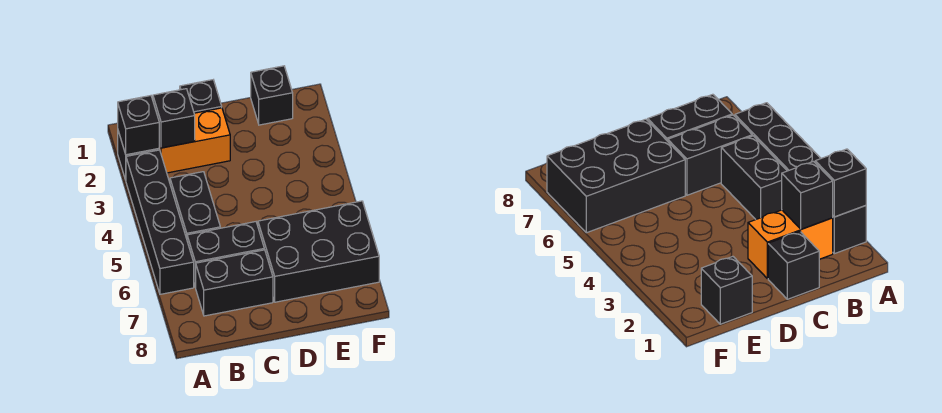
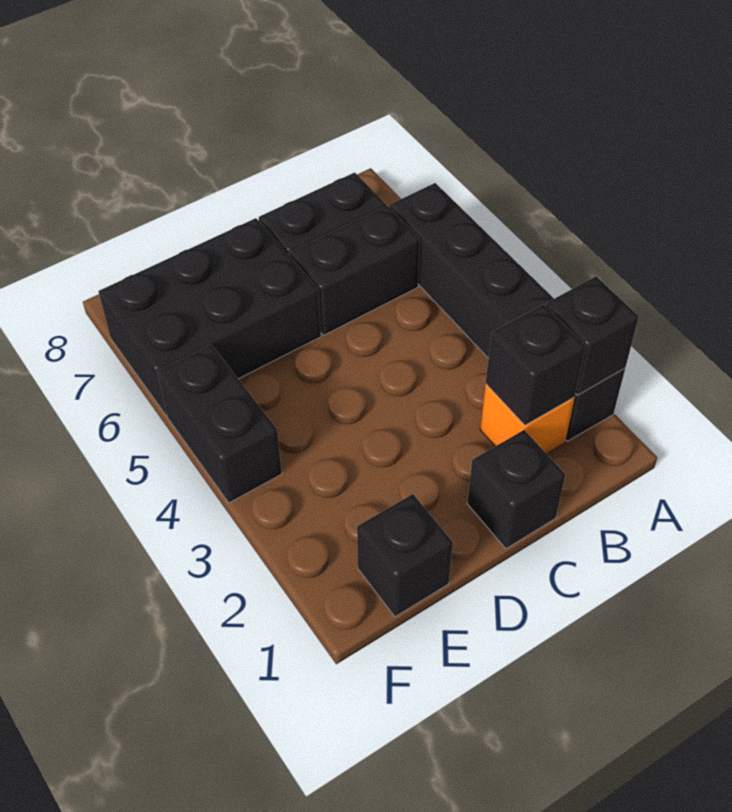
orange 1x2 brick [159,108,230,173] -> orange 1x1 brick [480,384,575,454]
black 1x2 brick [170,172,220,238] -> black 1x2 brick moved to [157,345,282,503]

